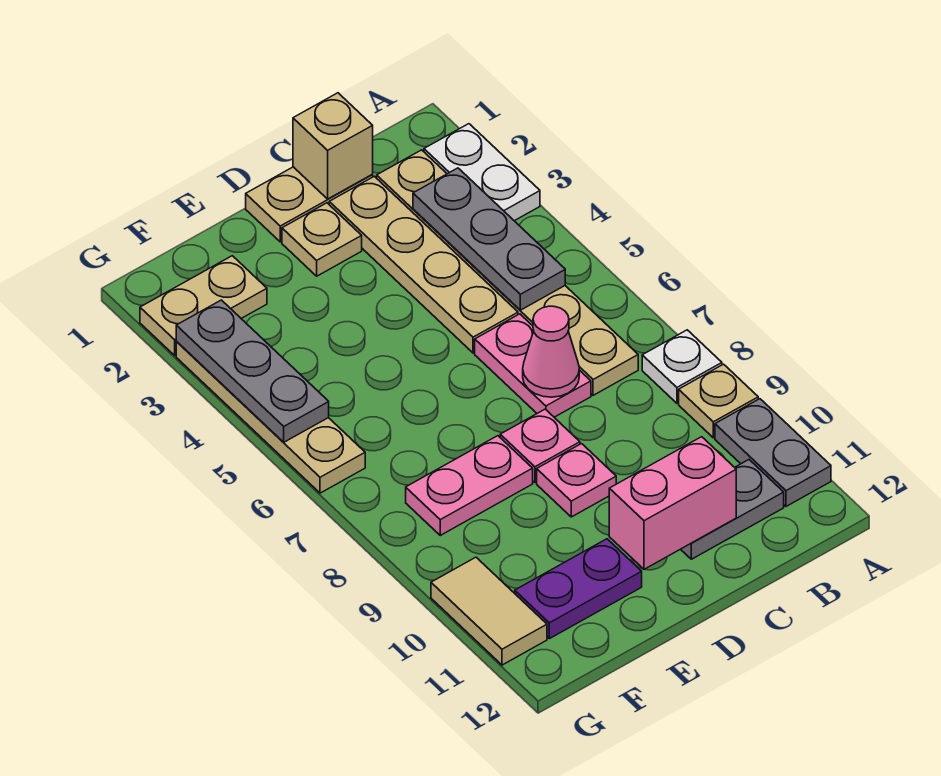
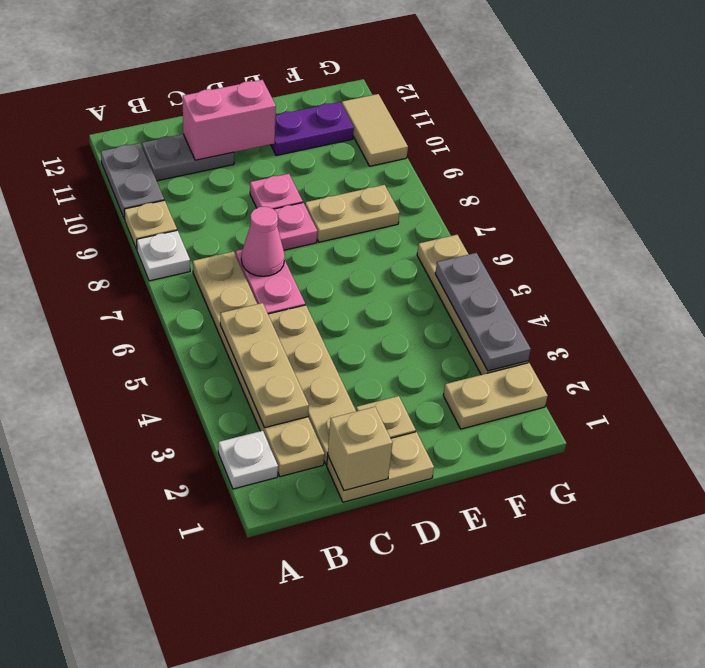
white 1x2 plate [424,124,540,221] -> white 1x1 plate [218,431,278,489]
grey 1x3 plate [413,168,565,310] -> tan 1x3 plate [220,303,309,428]
pink 1x2 plate [406,436,533,535] -> tan 1x2 plate [305,185,400,242]

